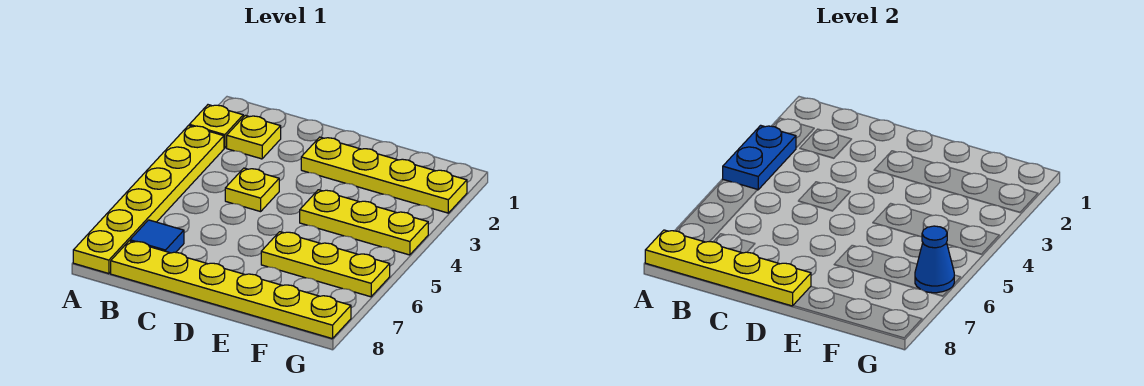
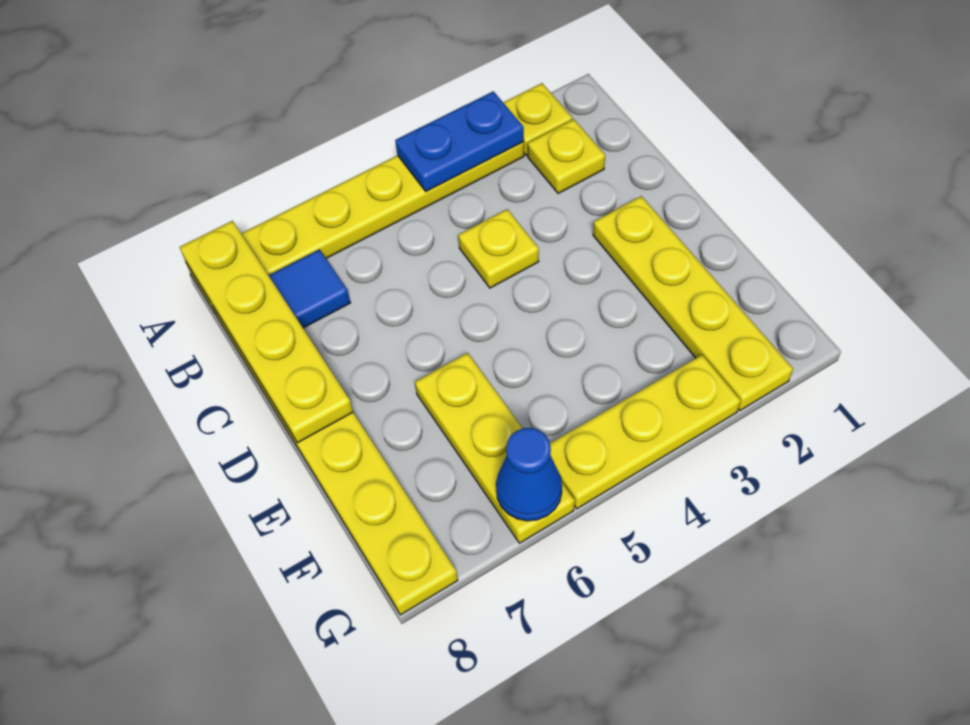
yellow 1x3 plate [300,190,428,255] -> yellow 1x3 plate turned to [550,355,741,509]

